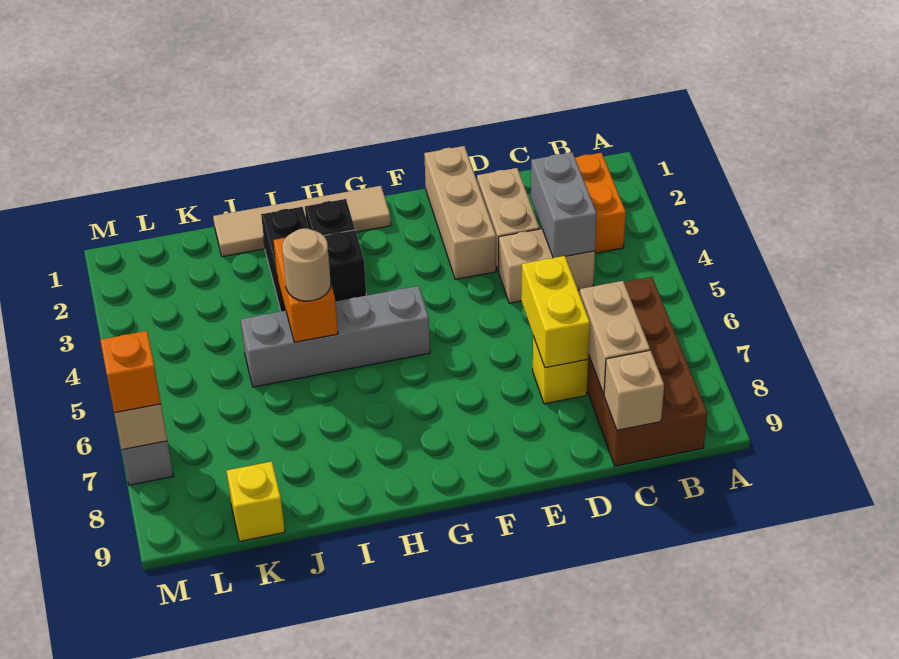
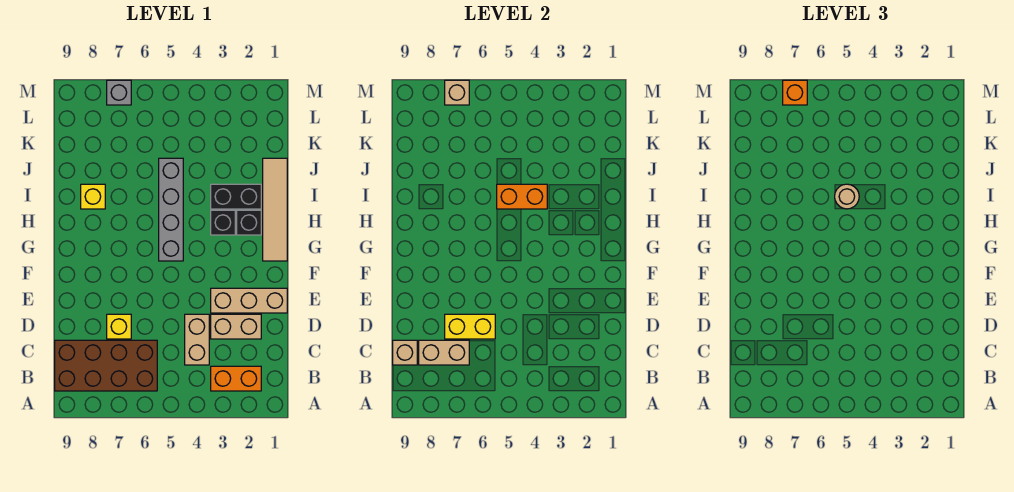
grey 1x2 brick [531,152,597,258] -> none
yellow 1x1 brick [226,462,285,541] -> yellow 1x1 brick moved to [81,184,105,209]

